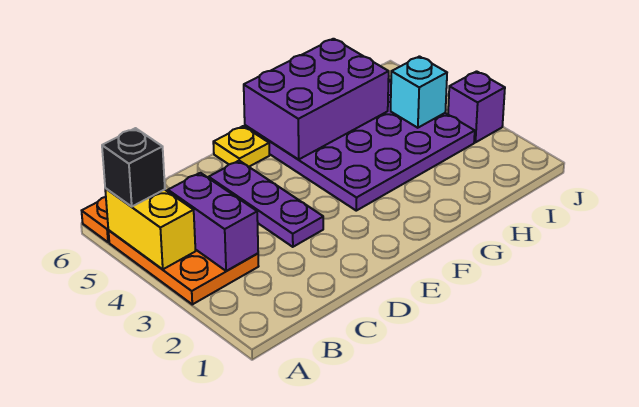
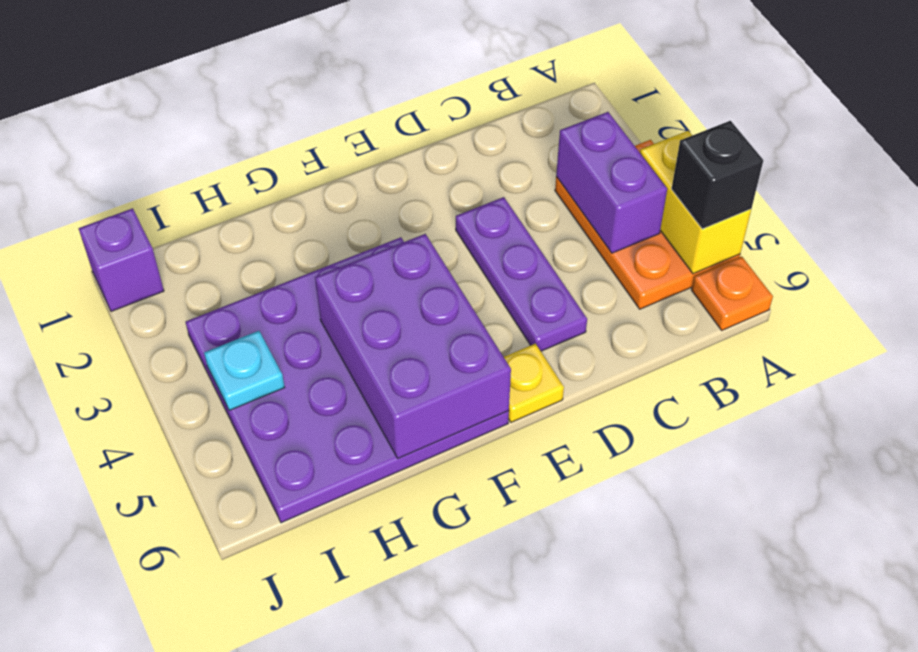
purple 2x3 brick [244,39,389,160] -> purple 2x3 brick turned to [315,234,511,459]
cyan 1x1 brick [391,56,447,128] -> cyan 1x1 plate [204,331,285,410]
purple 1x1 brick [448,71,505,142] -> purple 1x1 brick moved to [79,208,164,311]

